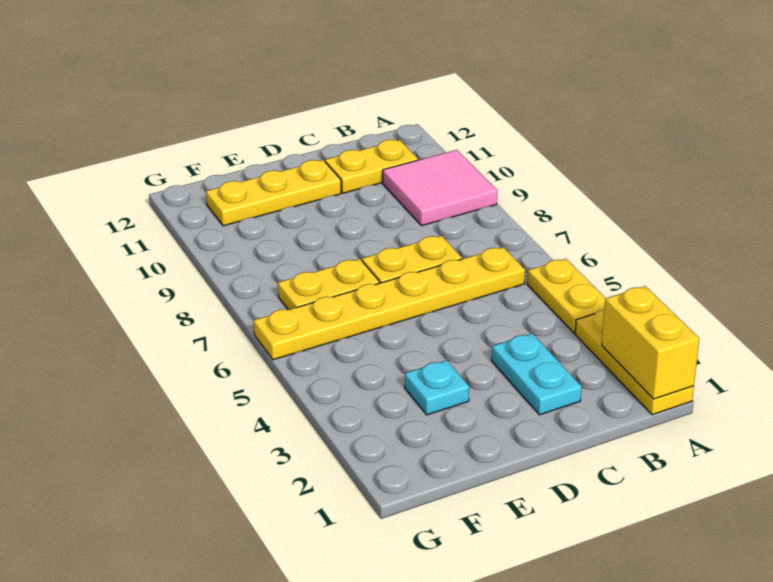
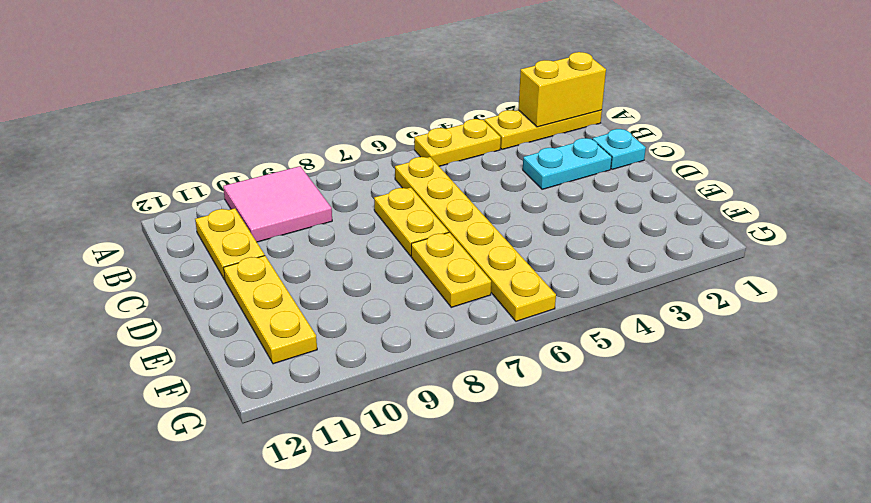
cyan 1x1 plate [405,360,469,415] -> cyan 1x1 plate moved to [592,129,646,169]

